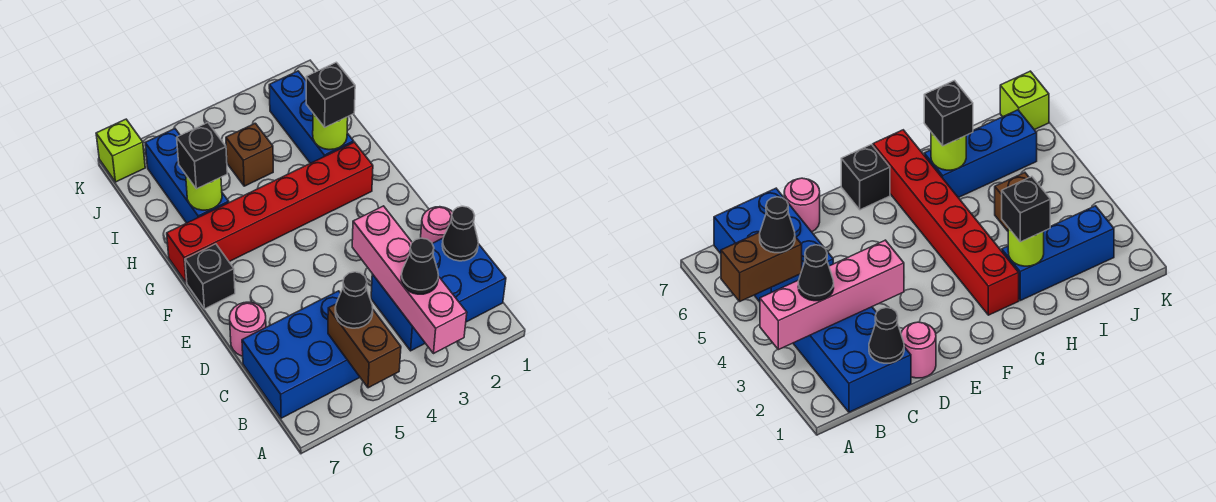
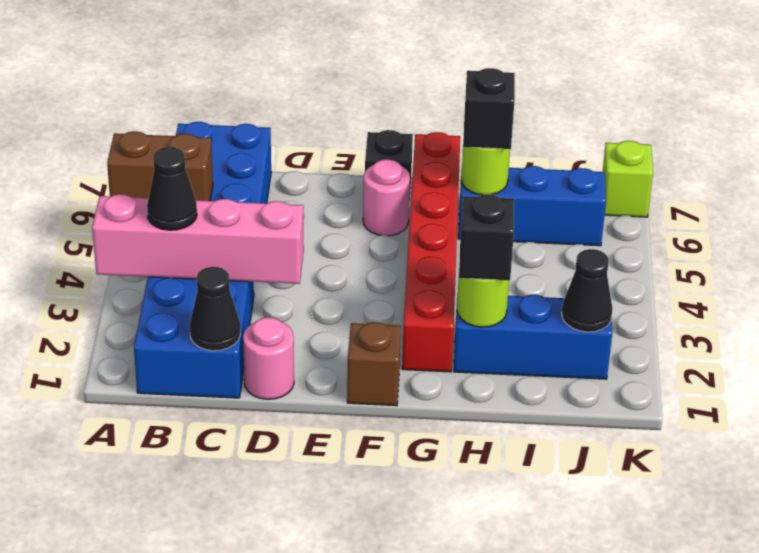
black 1x1 cone [335,272,373,328] -> black 1x1 cone moved to [562,249,613,332]
pink 1x1 round brick [230,302,266,356] -> pink 1x1 round brick moved to [363,159,410,236]
brown 1x1 brick [226,123,273,186] -> brown 1x1 brick moved to [347,322,401,406]

